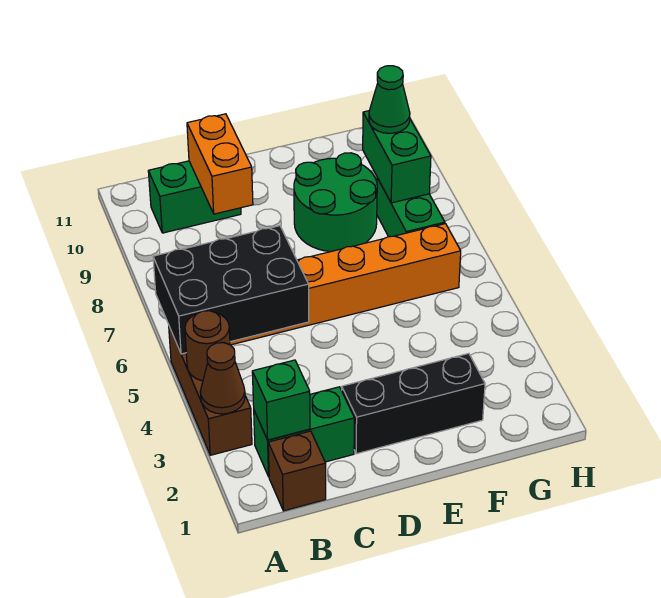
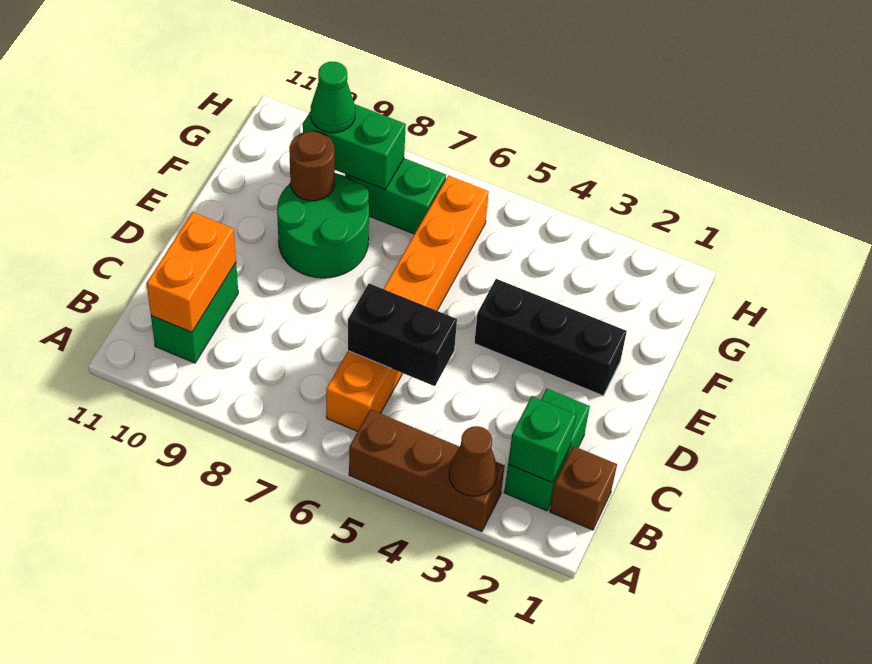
brown 1x1 round brick [185,311,230,381] -> brown 1x1 round brick moved to [289,131,335,201]
black 2x3 brick [153,226,309,354] -> black 1x2 brick [348,283,457,386]
orange 1x2 brick [187,114,253,214] -> orange 1x2 brick turned to [147,212,236,332]
black 1x3 brick [342,353,485,454] -> black 1x3 brick turned to [474,279,627,396]

